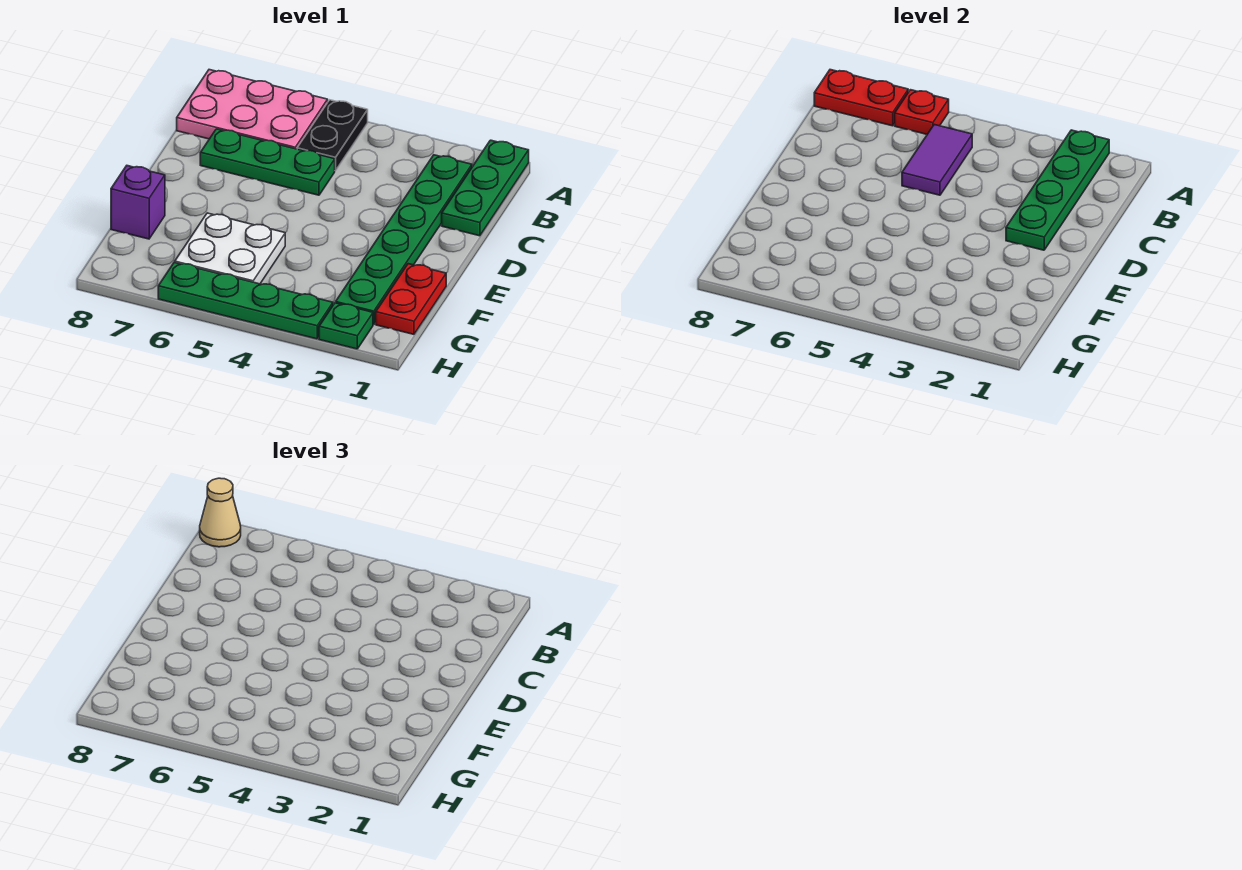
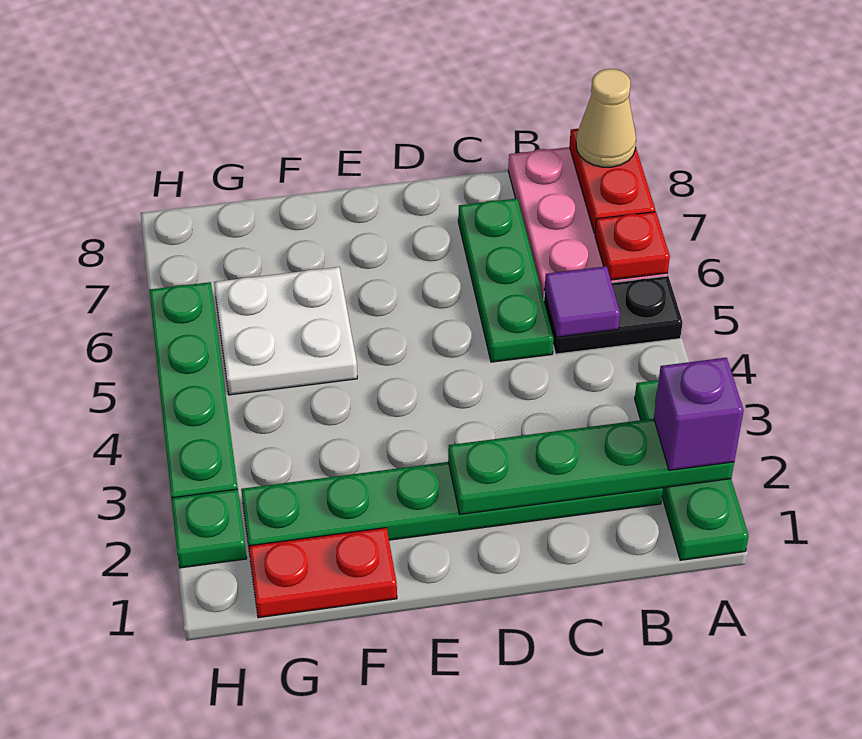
green 1x3 plate [442,140,529,236] -> green 1x3 plate turned to [635,380,749,560]
purple 1x2 tile [902,125,972,195] -> purple 1x1 tile [545,266,620,337]
purple 1x1 brick [111,166,165,239] -> purple 1x1 brick moved to [654,358,744,470]

